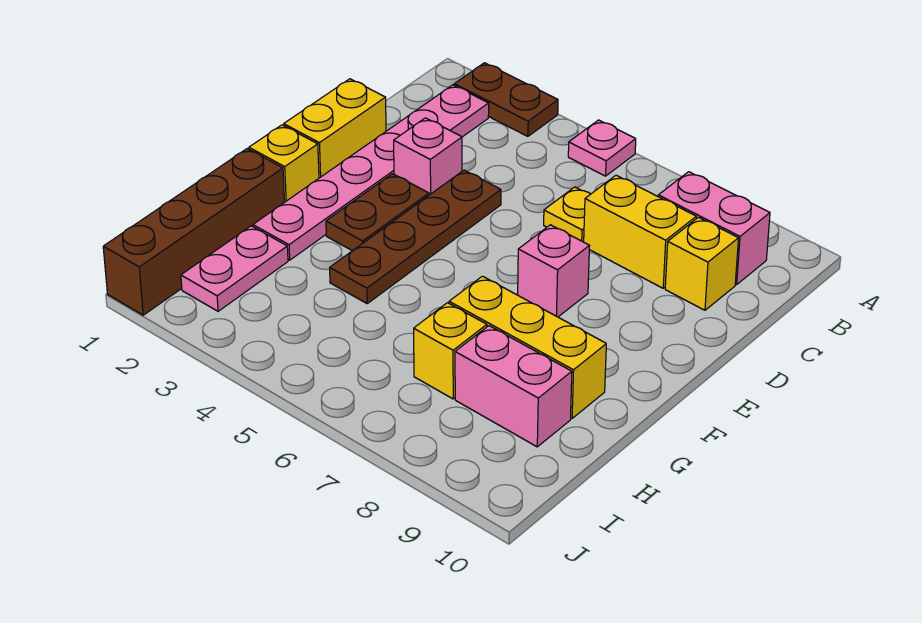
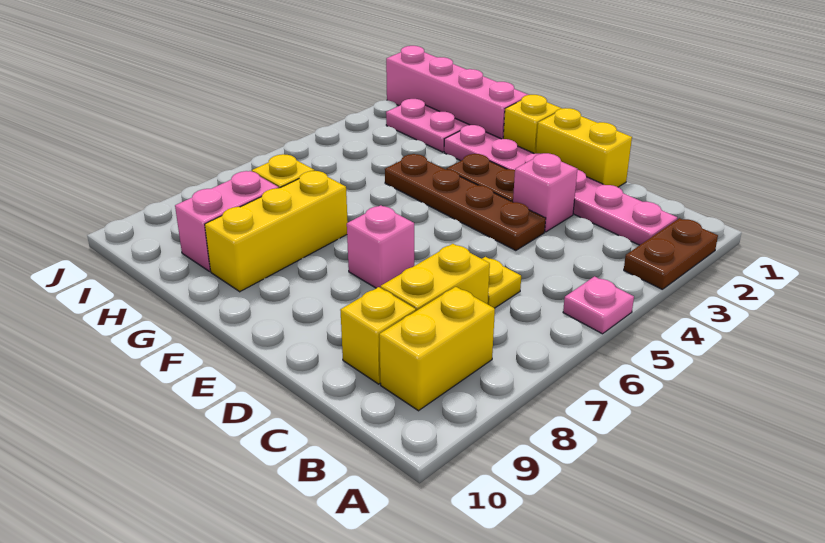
pink 1x2 brick [658,172,770,284] -> yellow 1x2 brick [379,287,495,411]
brown 1x4 brick [103,149,285,315] -> pink 1x4 brick [386,46,528,139]

